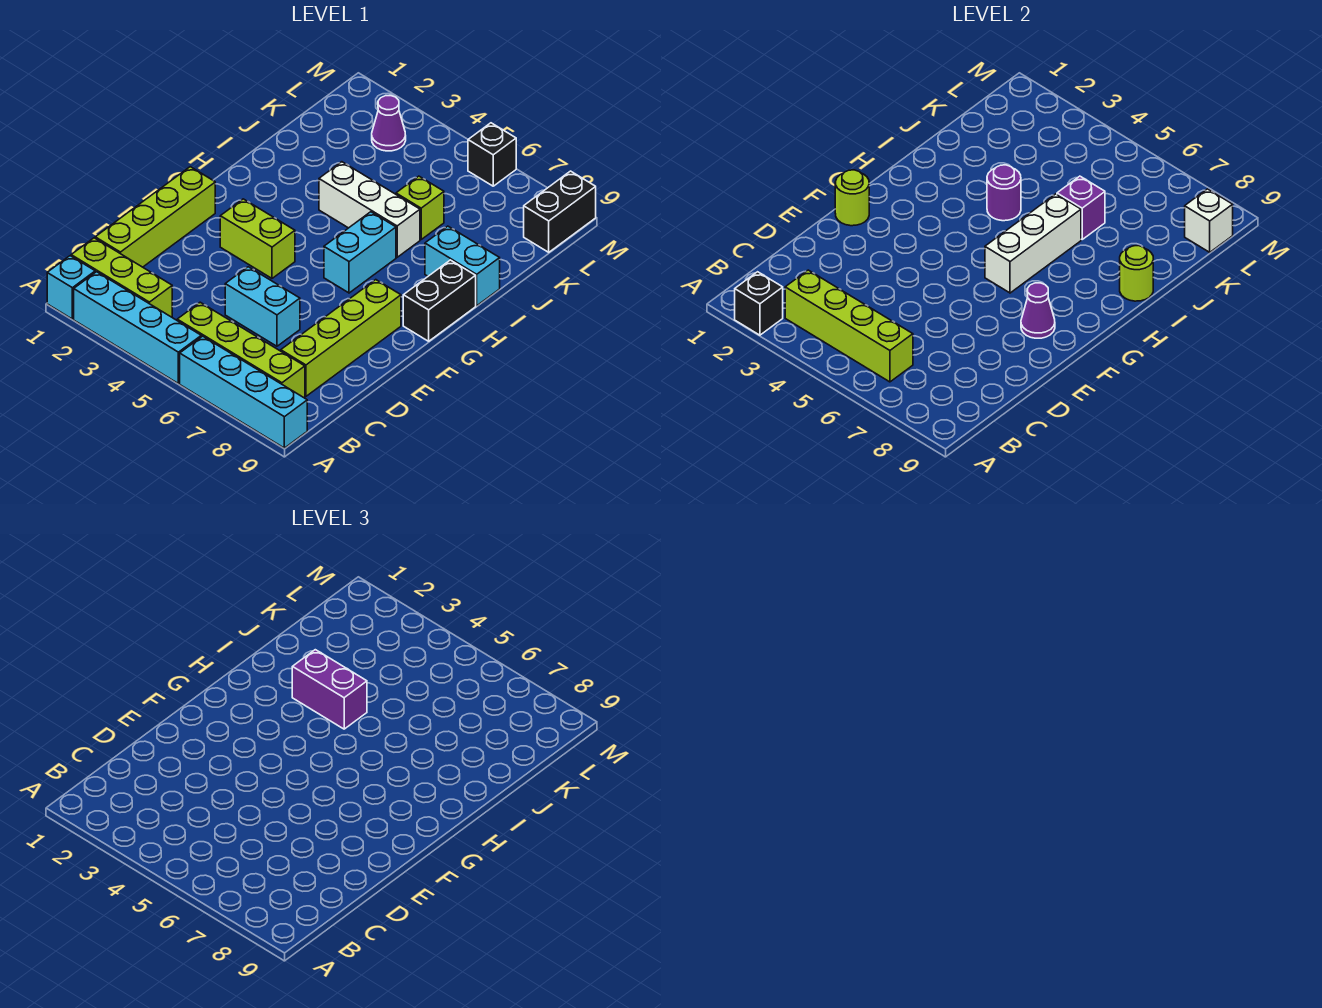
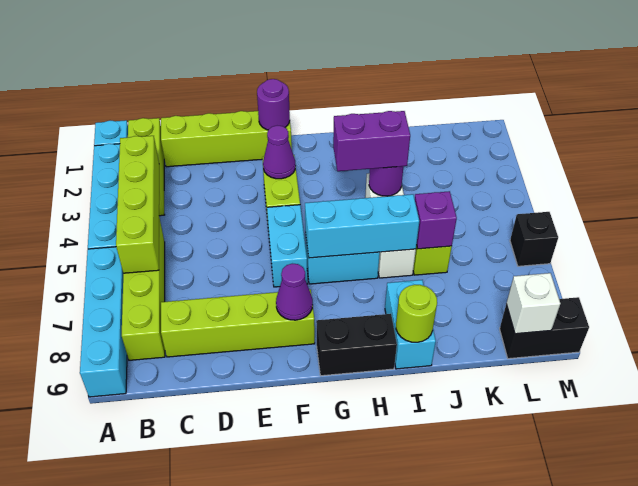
black 1x1 brick [735,272,783,335] -> none
cyan 1x2 brick [225,267,300,346] -> cyan 1x2 brick moved to [267,205,307,287]
lime 1x1 round brick [835,170,869,226] -> purple 1x1 round brick [257,79,290,130]
white 1x3 brick [985,194,1081,293] -> cyan 1x3 brick [305,194,419,258]
purple 1x2 brick [292,650,367,729] -> purple 1x2 brick turned to [333,111,410,171]
purple 1x1 cone [372,96,406,151] -> purple 1x1 cone moved to [263,126,296,179]

